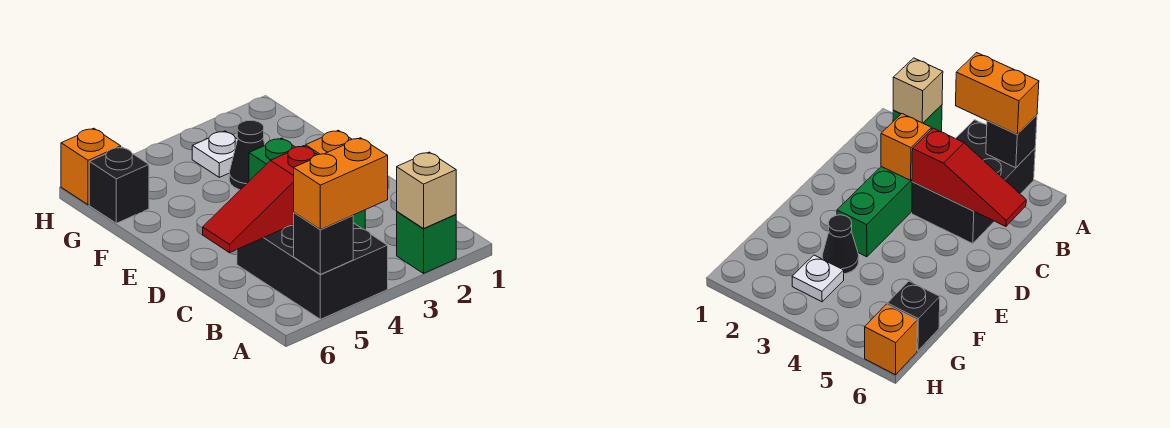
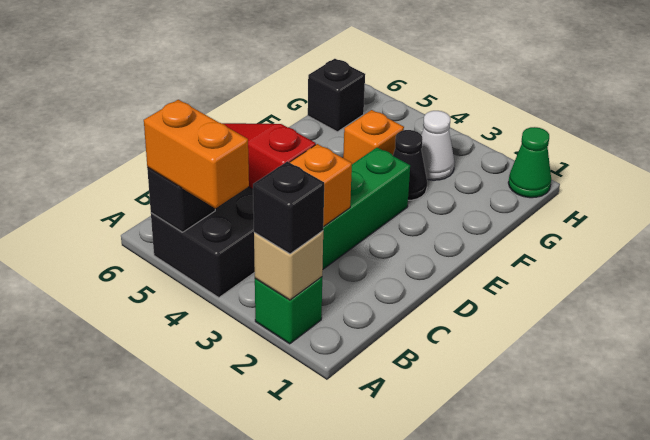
none -> black 1x1 brick [253,161,324,254]
white 1x1 plate [192,131,238,177] -> white 1x1 cone [421,111,454,180]
none -> green 1x1 cone [508,127,551,198]
orange 1x1 brick [61,128,121,205] -> orange 1x1 brick moved to [343,110,404,164]

